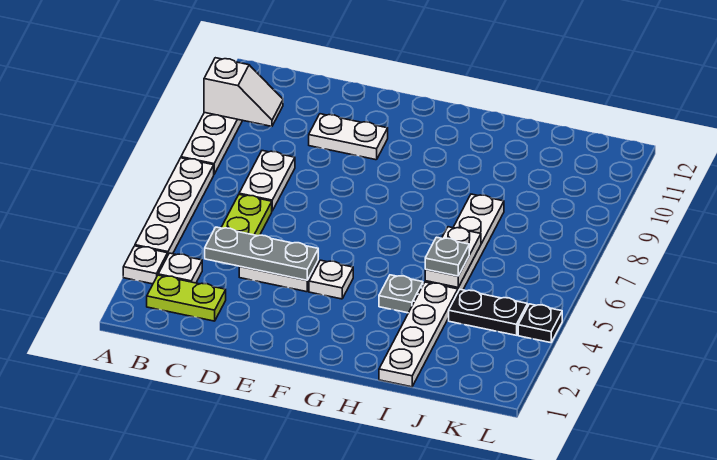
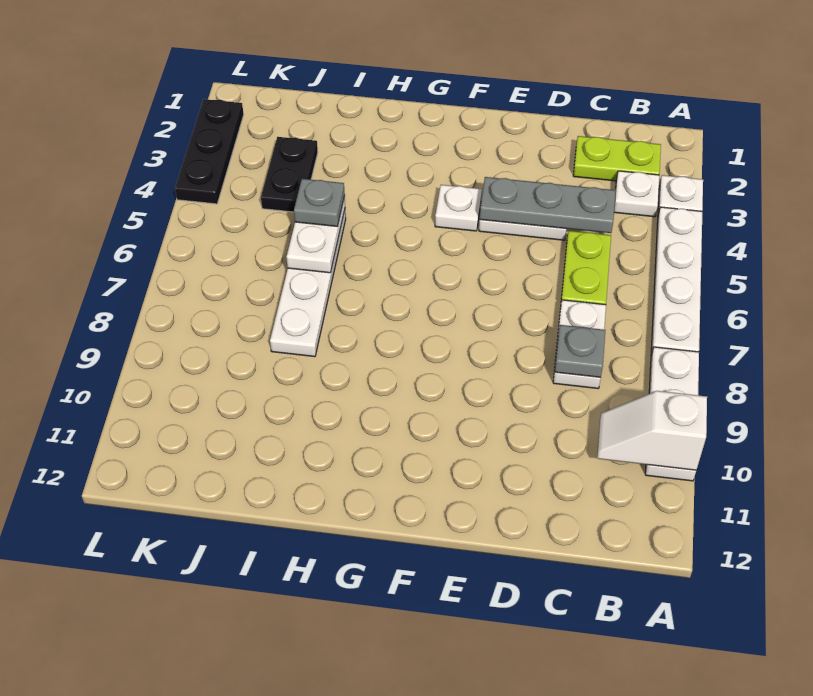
white 1x2 plate [309,114,388,160] -> none
grey 1x1 plate [379,275,423,313] -> grey 1x1 plate moved to [555,325,605,378]
white 1x4 plate [379,282,458,387] -> none
black 1x2 plate [449,290,528,335] -> black 1x2 plate turned to [261,137,318,212]
black 1x1 plate [518,304,562,343] -> black 1x3 plate [175,99,244,204]

